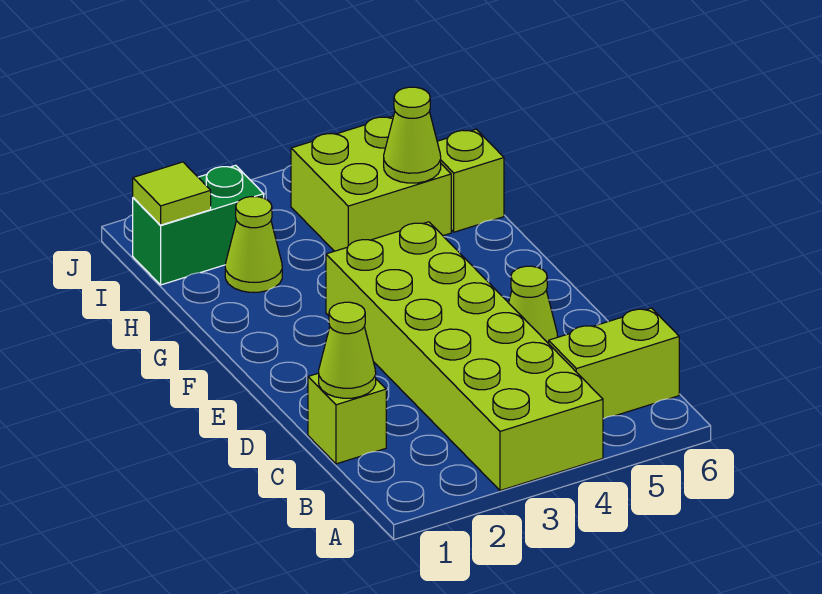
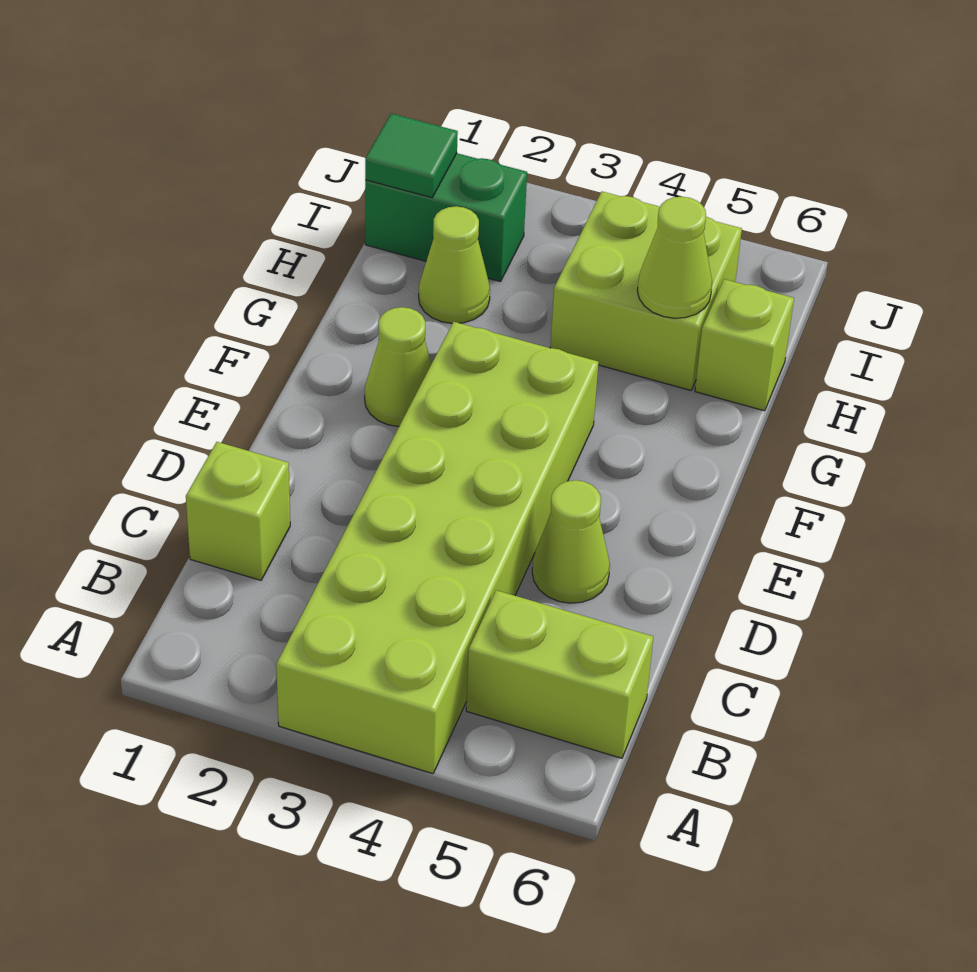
lime 1x1 cone [319,302,376,398] -> lime 1x1 cone moved to [365,307,431,427]
lime 1x1 tile [133,162,211,225] -> green 1x1 tile [365,114,458,198]

